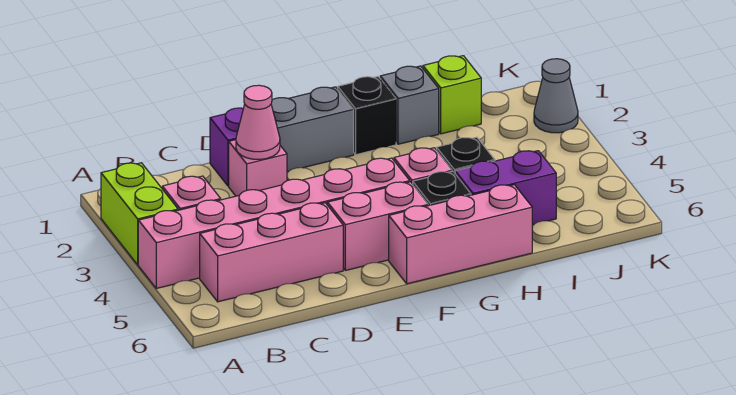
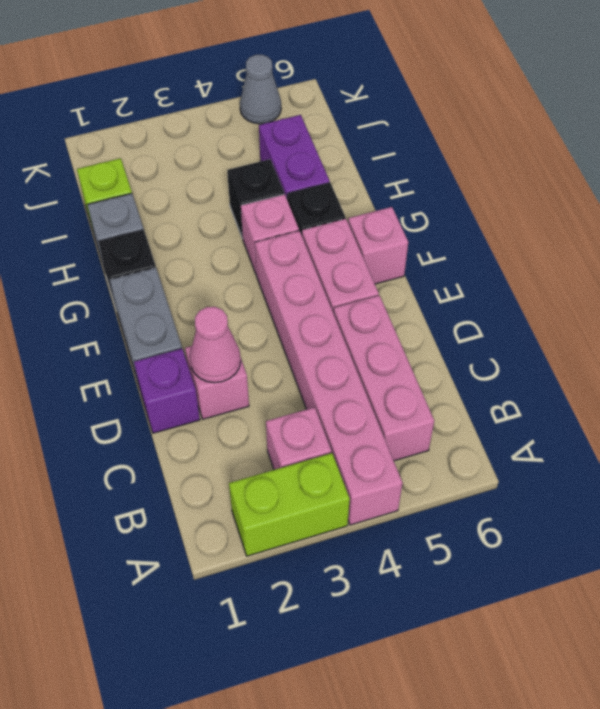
pink 1x3 brick [389,185,532,284] -> pink 1x1 brick [348,207,408,284]
grey 1x1 cone [534,59,578,133] -> grey 1x1 cone moved to [240,55,281,124]

